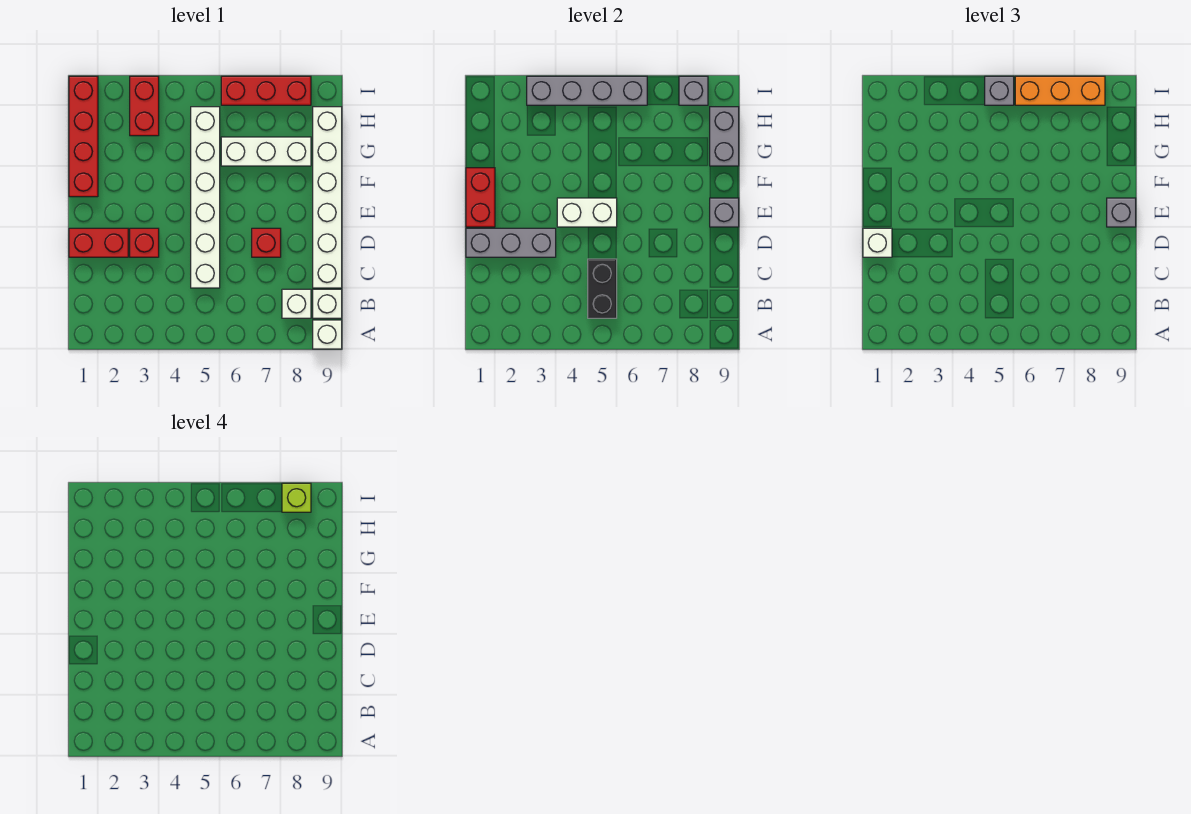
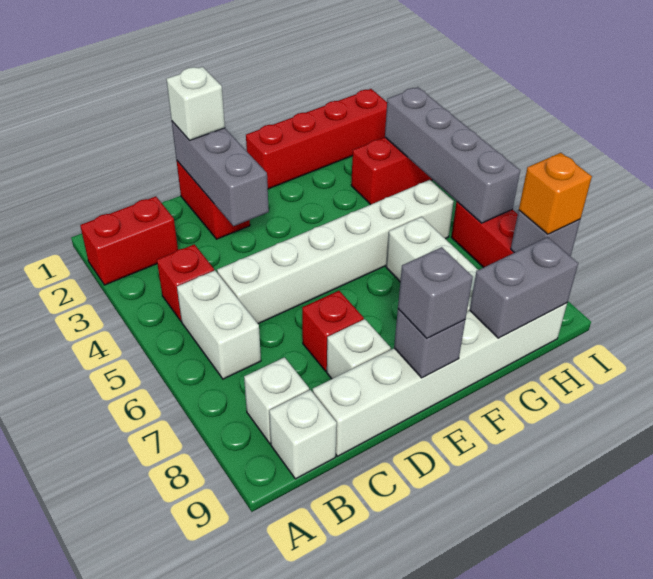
white 1x1 brick [313,320,342,349] -> white 1x1 brick moved to [327,319,391,379]
black 1x2 brick [588,259,617,318] -> none
red 1x1 brick [130,228,159,257] -> red 1x1 brick moved to [157,244,214,321]
red 1x2 brick [466,168,495,227] -> red 1x2 brick moved to [80,196,178,285]
white 1x2 brick [557,198,617,227] -> white 1x2 brick moved to [177,270,261,379]
grey 1x1 brick [985,76,1014,105] -> none
orange 1x3 brick [1015,76,1105,105] -> orange 1x1 brick [519,153,592,234]
lime 1x1 brick [282,483,311,512] -> none

